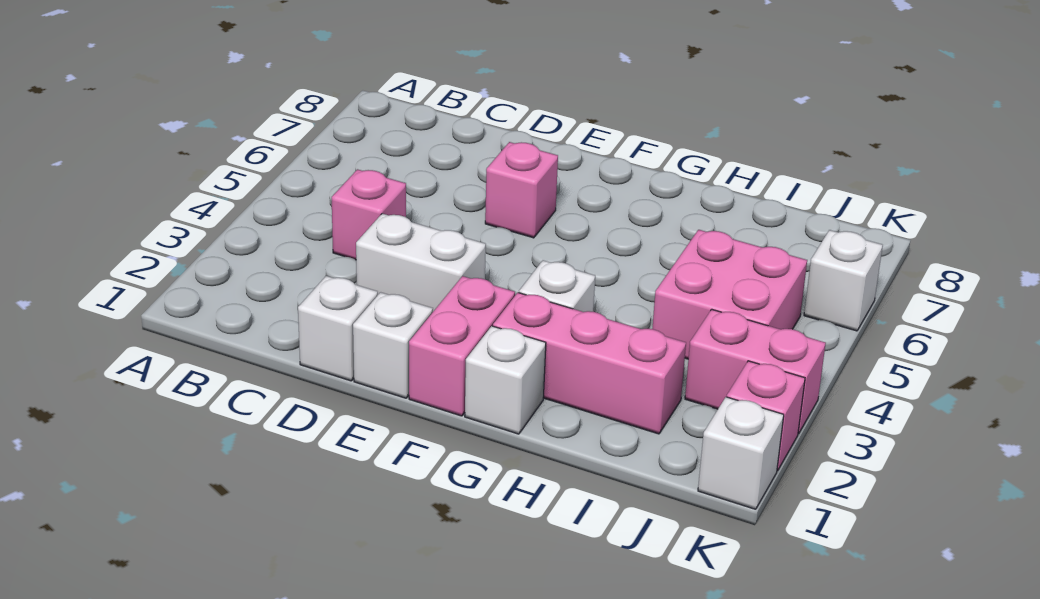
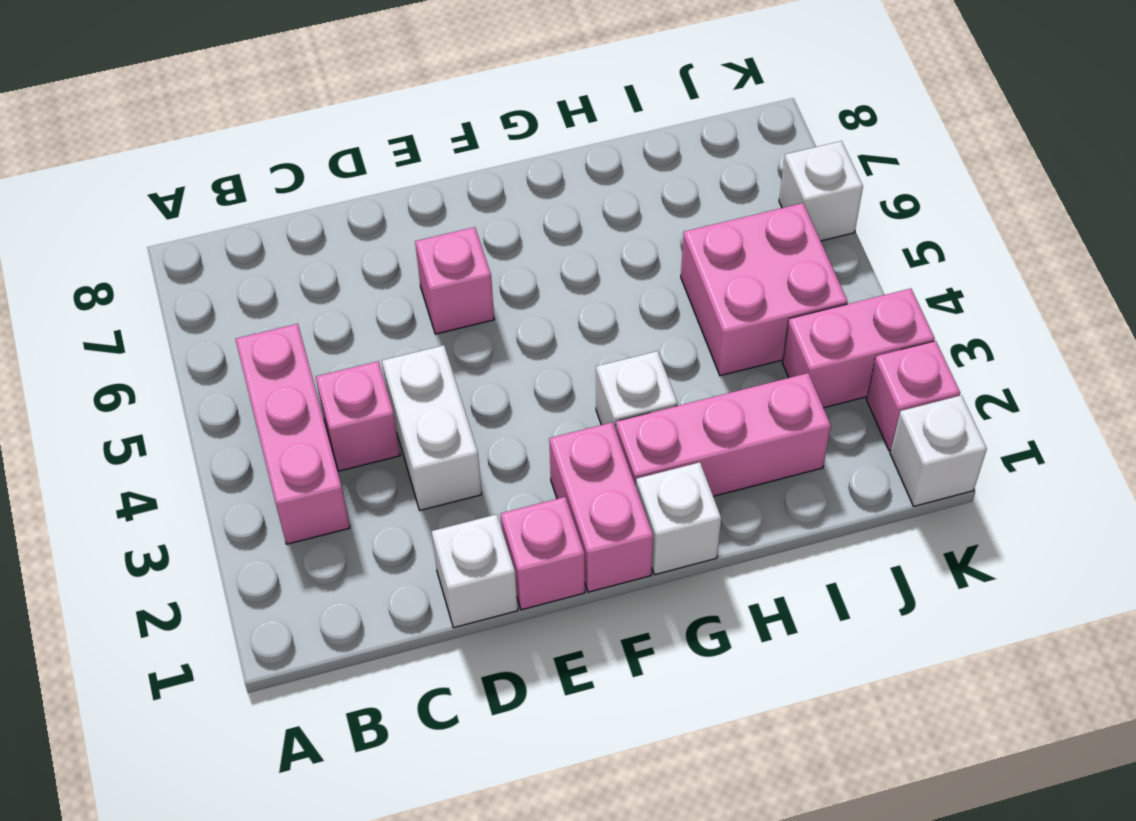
none -> pink 1x3 brick [235,324,350,544]
white 1x2 brick [356,214,486,311] -> white 1x2 brick turned to [382,345,482,510]
white 1x1 brick [353,292,433,398] -> pink 1x1 brick [501,497,585,610]

